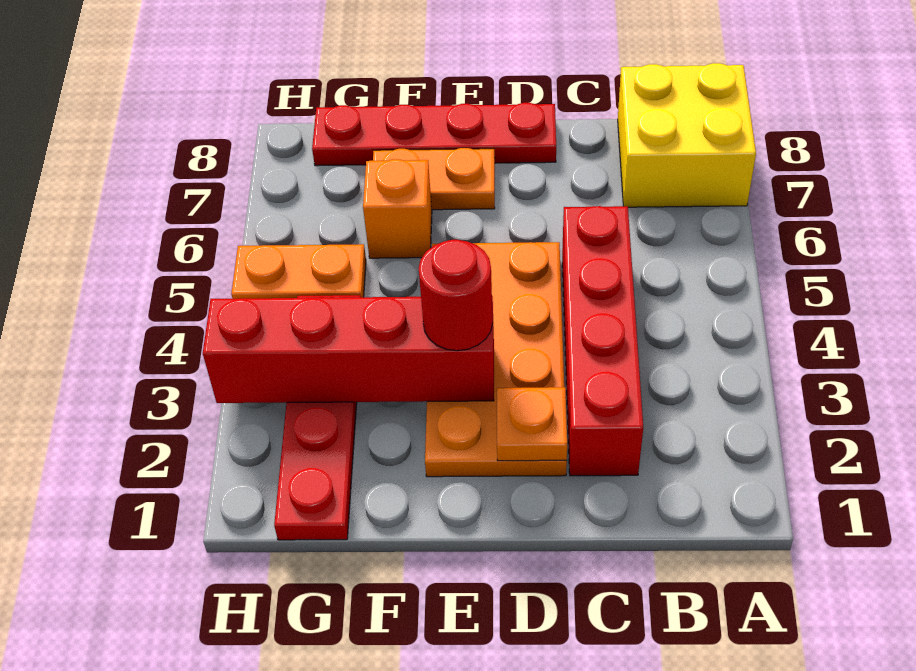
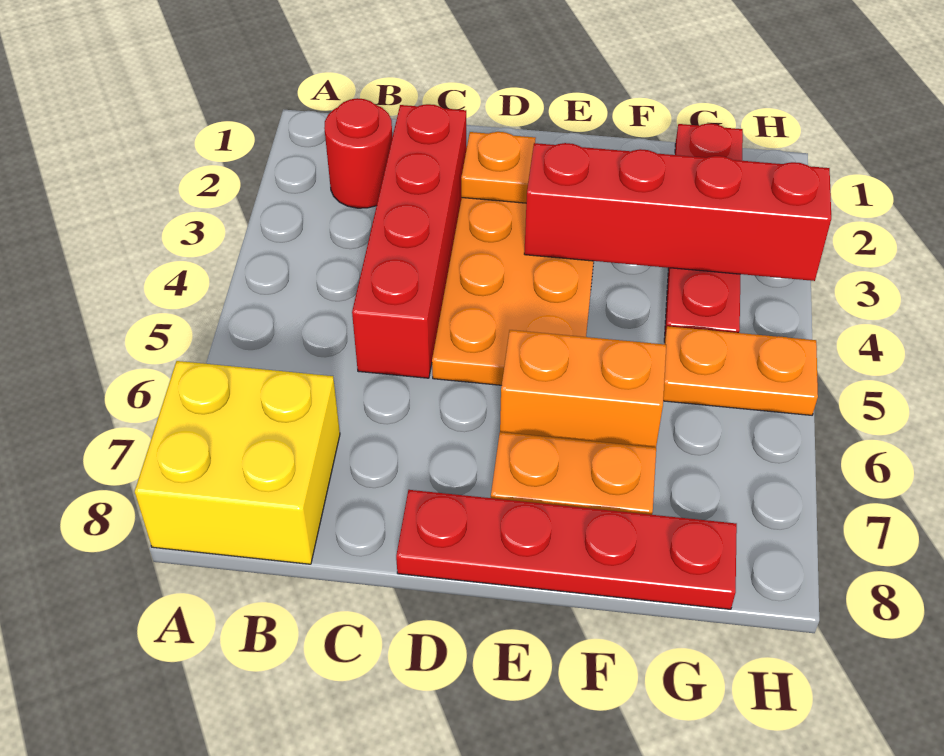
red 1x1 round brick [419,240,493,351] -> red 1x1 round brick moved to [324,98,392,208]
orange 1x1 brick [363,159,432,258] -> orange 1x2 brick [500,330,666,448]

